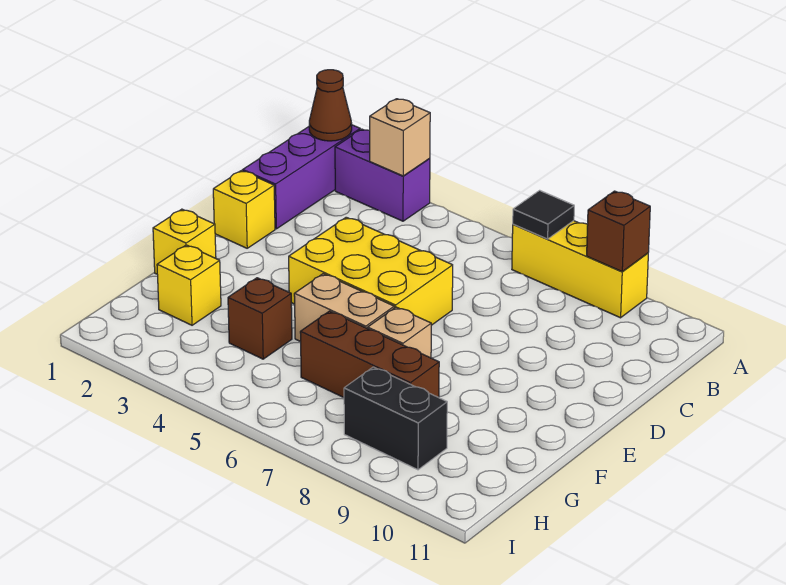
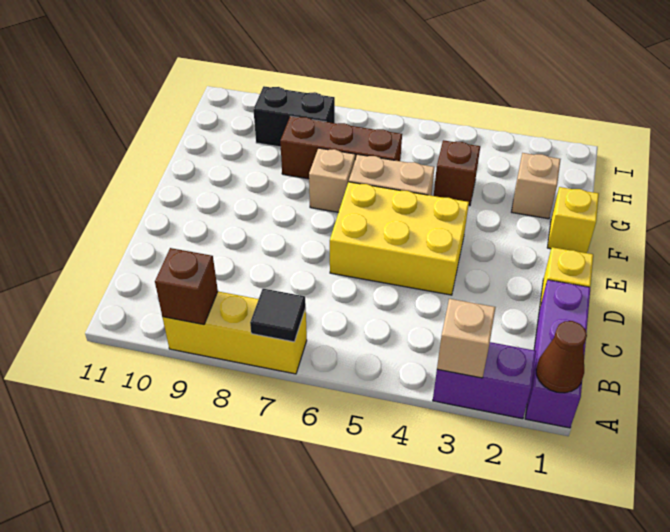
yellow 1x1 brick [157,245,221,325] -> tan 1x1 brick [512,153,561,219]

